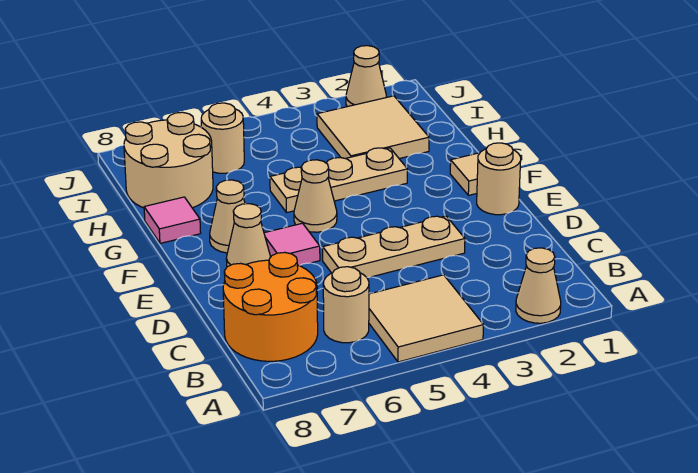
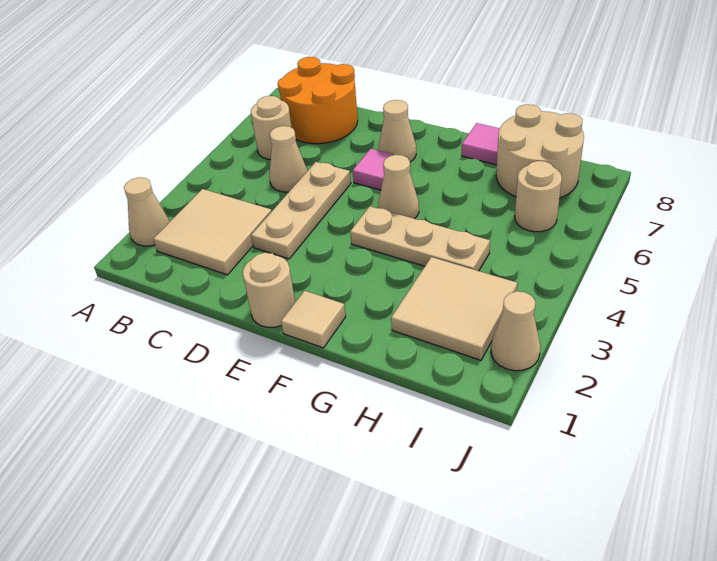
tan 2x2 tile [369,275,483,362] -> tan 2x2 tile moved to [153,189,272,275]
tan 1x1 cone [210,180,245,253] -> tan 1x1 cone moved to [269,126,307,192]
tan 1x3 plate [270,148,408,212] -> tan 1x3 plate turned to [350,206,490,271]

